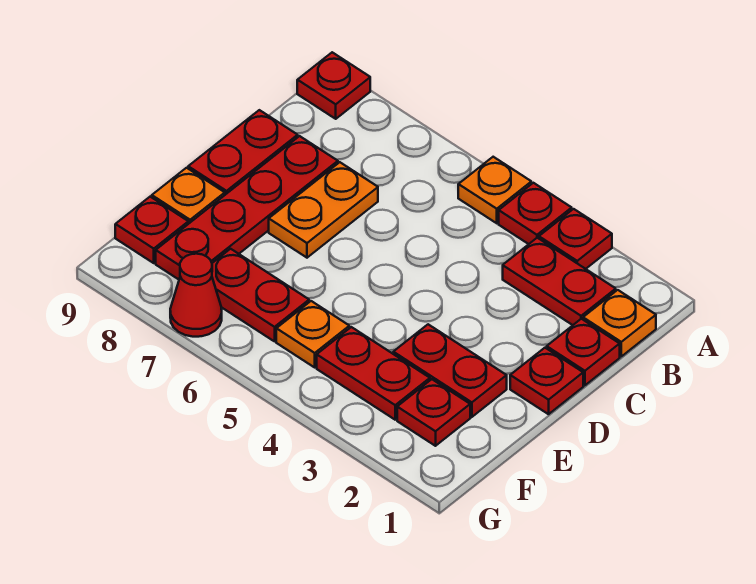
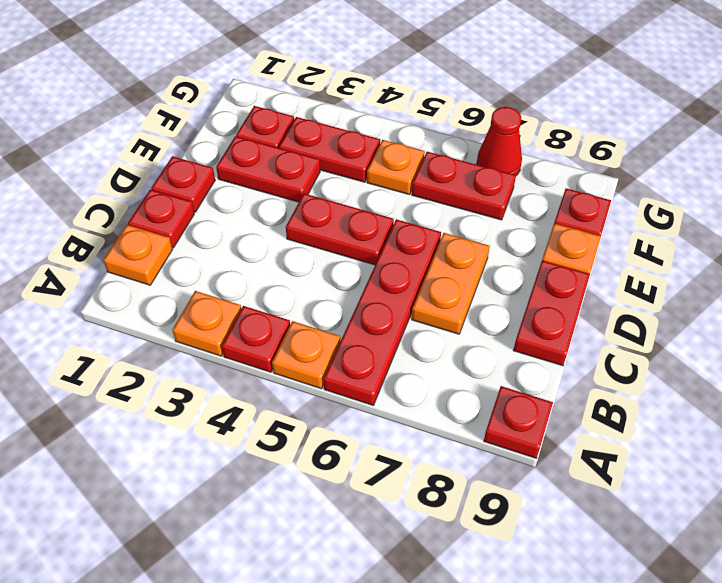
red 1x1 plate [539,209,612,269] -> orange 1x1 plate [172,291,241,356]
red 1x2 plate [503,238,616,325] -> red 1x2 plate moved to [286,193,394,265]
red 1x4 plate [156,136,338,279] -> red 1x4 plate moved to [324,219,441,405]

